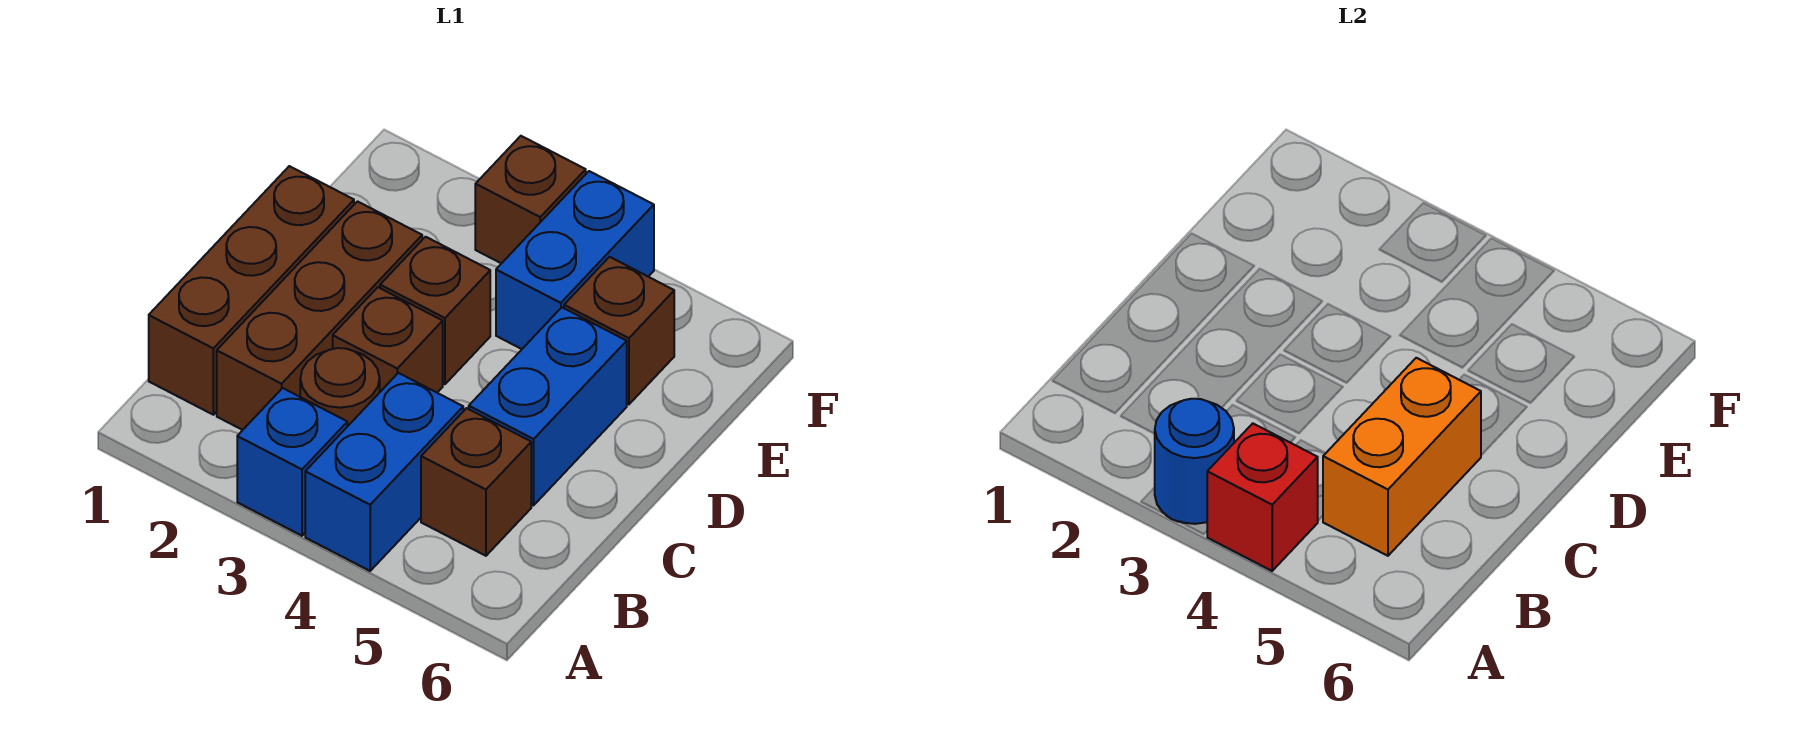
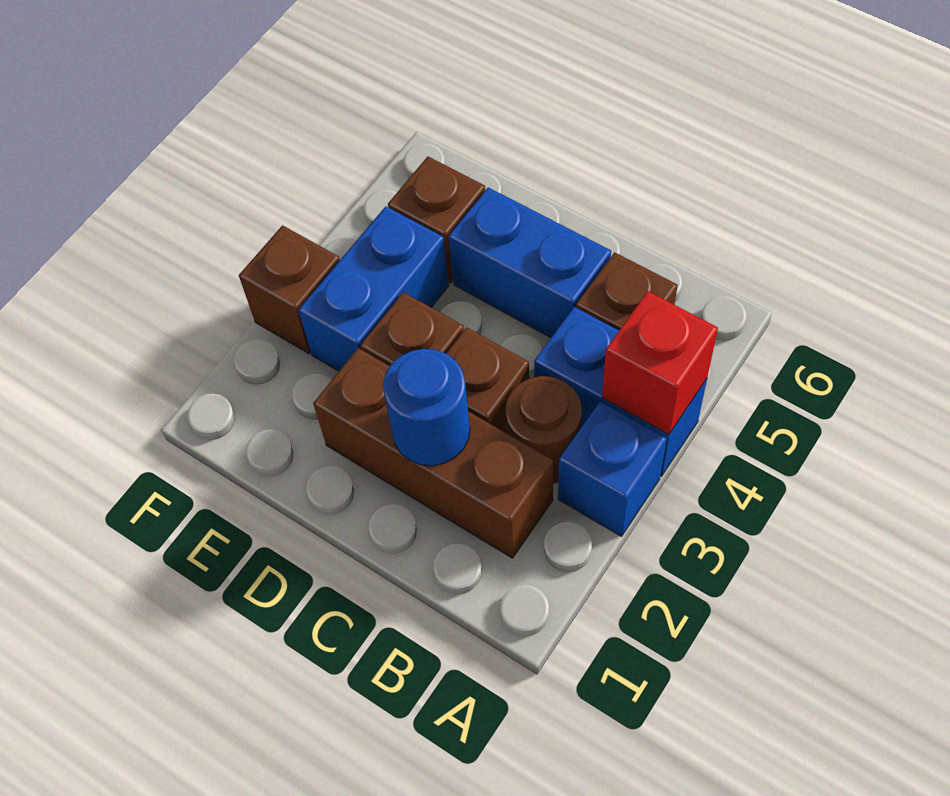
blue 1x1 round brick [1155,399,1234,524] -> blue 1x1 round brick moved to [383,349,470,466]
brown 1x3 brick [149,166,354,415] -> none
orange 1x2 brick [1323,358,1481,556] -> none
blue 1x2 brick [496,171,654,349] -> blue 1x2 brick turned to [298,206,449,371]

